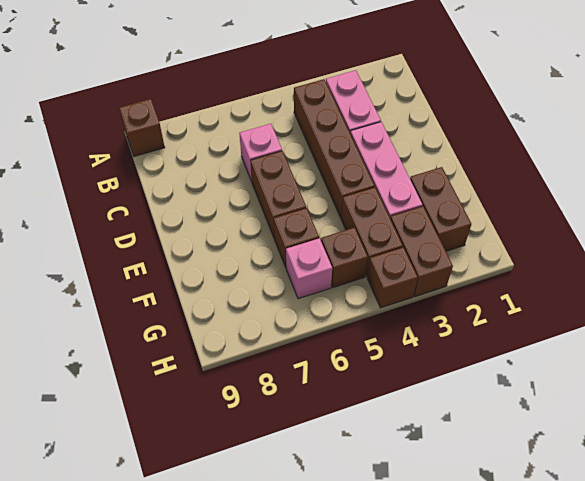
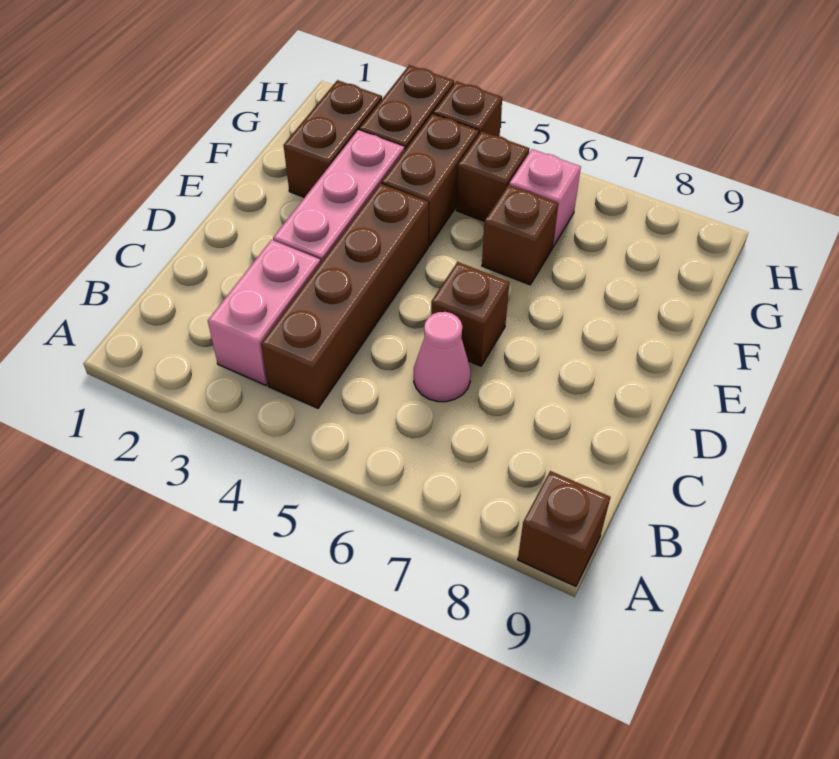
pink 1x1 brick [240,124,282,181] -> pink 1x1 cone [414,312,471,402]
brown 1x2 brick [251,151,306,237] -> brown 1x1 brick [431,262,509,366]

